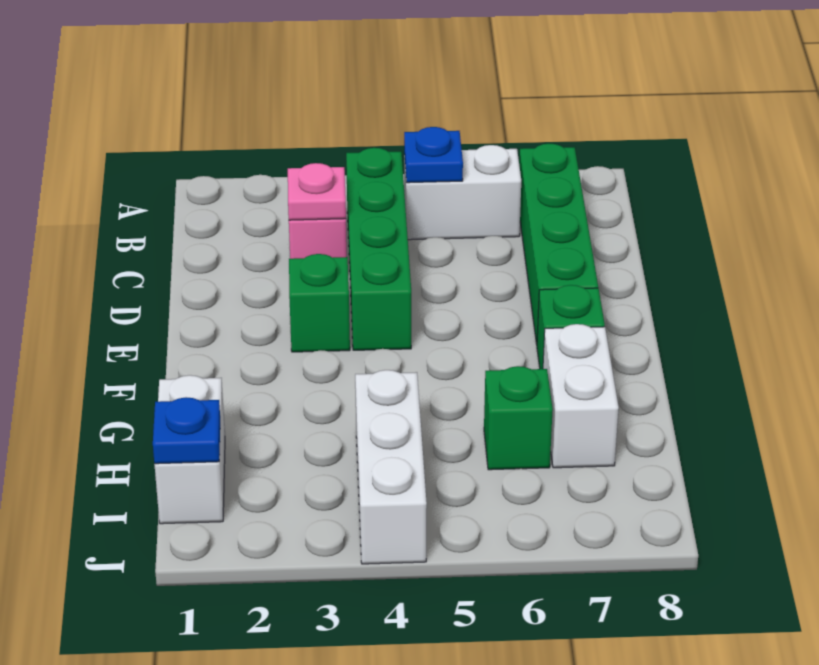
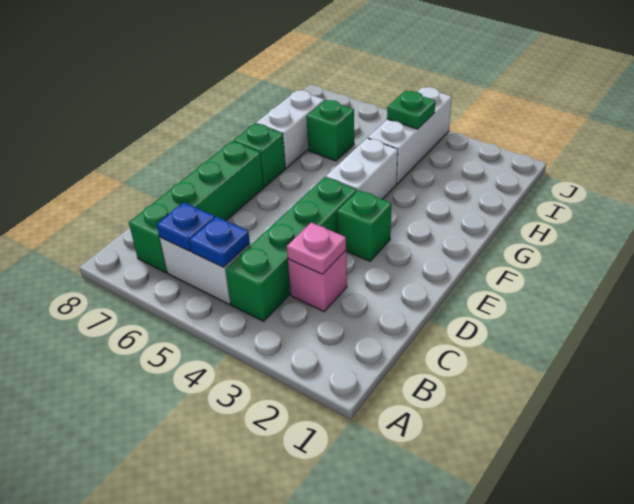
white 1x2 brick [154,375,225,524] -> white 1x2 brick moved to [326,138,398,199]
blue 1x1 plate [153,397,220,464] -> blue 1x1 plate moved to [157,202,215,251]
none -> green 1x1 plate [387,91,435,129]

